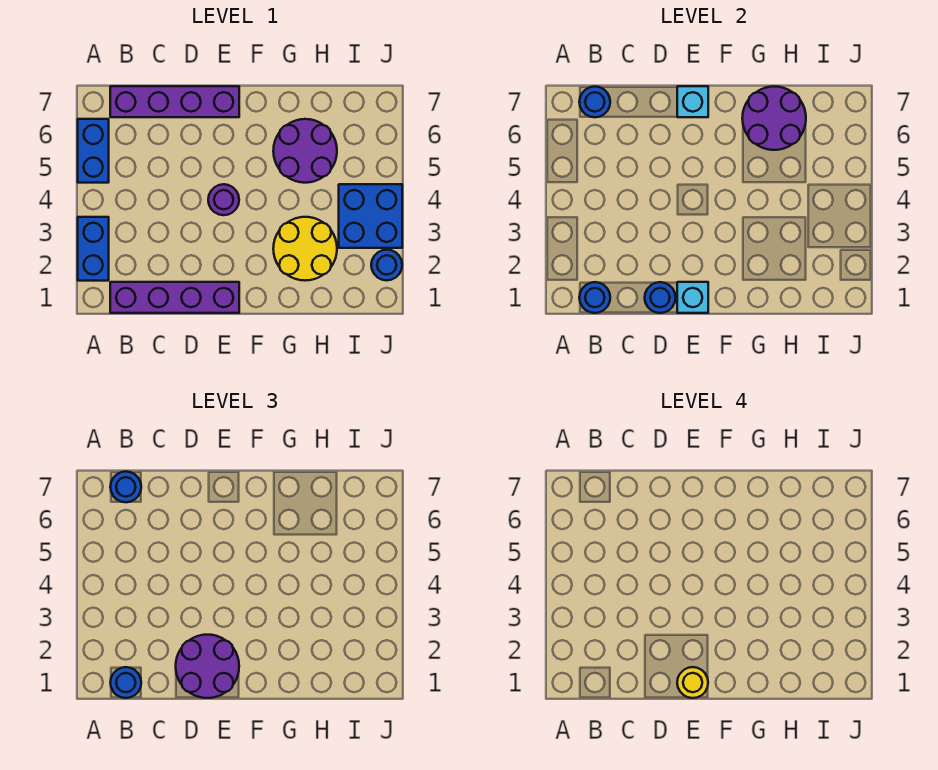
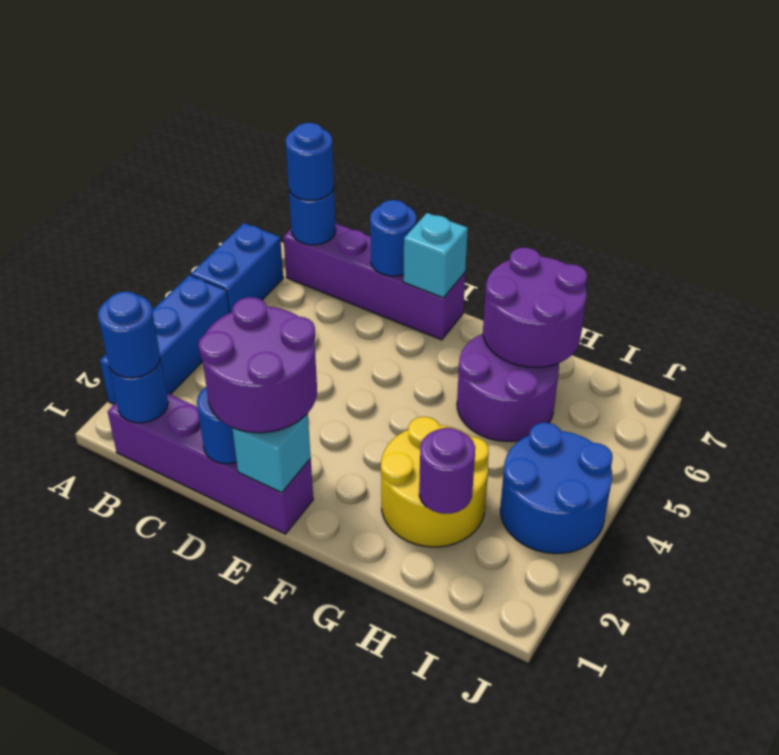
blue 1x2 brick [78,217,109,281] -> blue 1x3 brick [100,275,229,404]
yellow 1x1 round brick [677,667,708,698] -> none
purple 1x1 round brick [208,184,239,215] -> purple 1x1 round brick moved to [419,428,475,514]
blue 2x2 brick [339,184,402,248] -> blue 2x2 round brick [500,423,613,554]
blue 1x1 round brick [371,250,402,280] -> blue 1x1 round brick moved to [370,200,416,276]

